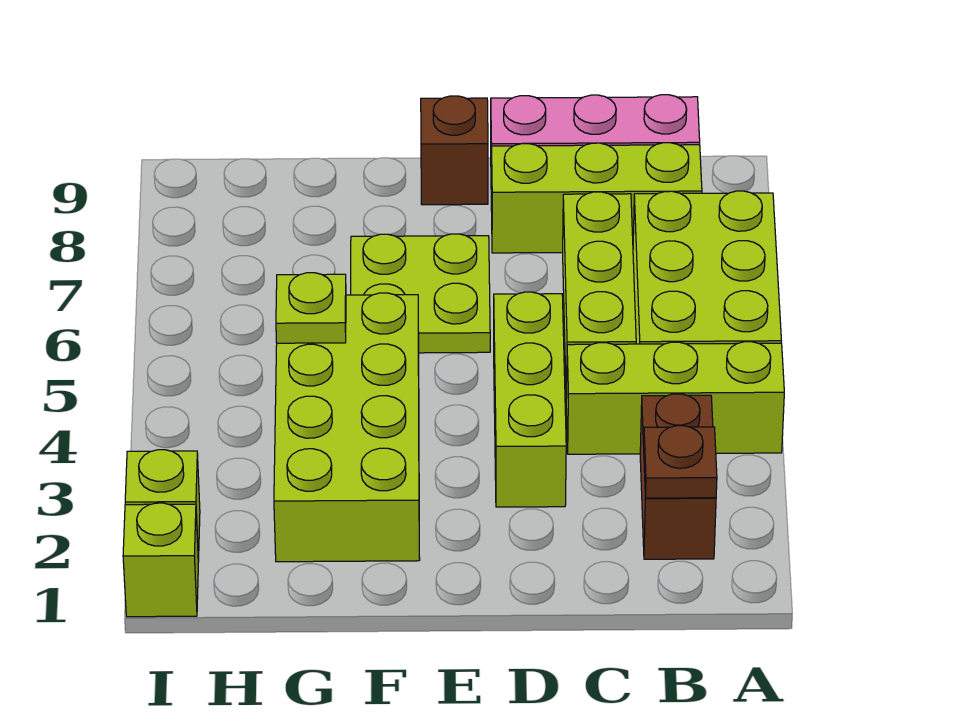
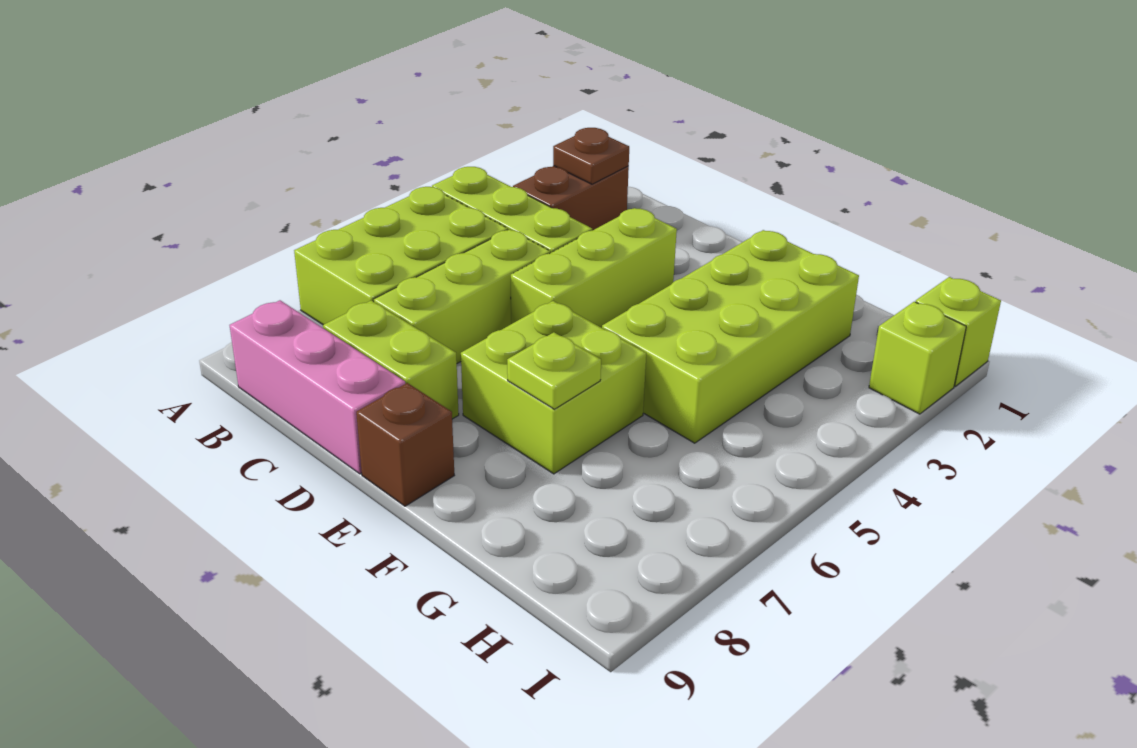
lime 1x3 brick [491,143,702,253] -> lime 1x2 brick [323,300,459,419]
lime 2x2 plate [351,234,490,353] -> lime 2x2 brick [461,301,646,474]
lime 1x1 plate [276,273,346,343] -> lime 1x1 plate moved to [507,332,601,409]

